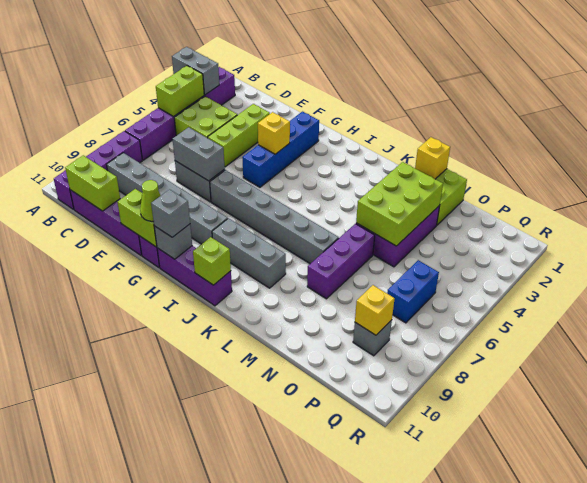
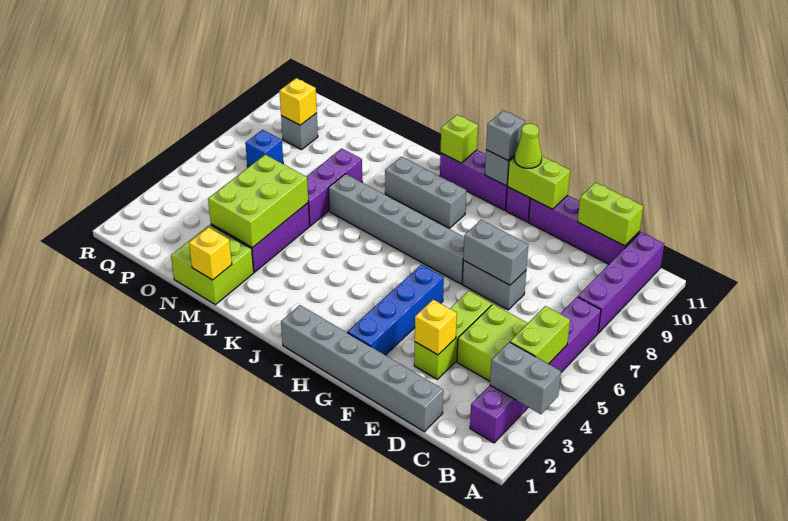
grey 1x6 brick [107,153,228,244] -> grey 1x6 brick moved to [281,305,443,432]
yellow 1x1 brick [258,112,290,154] -> yellow 1x1 brick moved to [415,300,457,355]
blue 1x2 brick [387,260,439,323] -> blue 1x1 brick [245,130,283,167]

